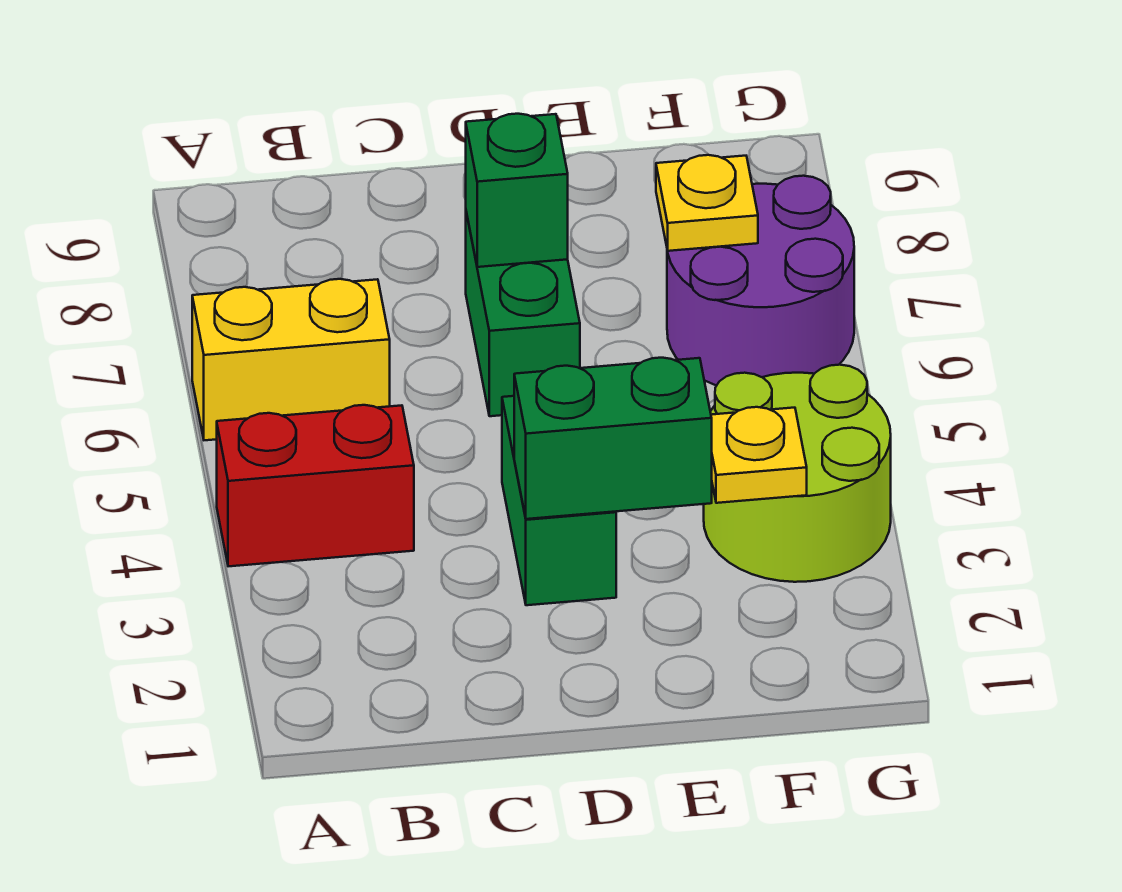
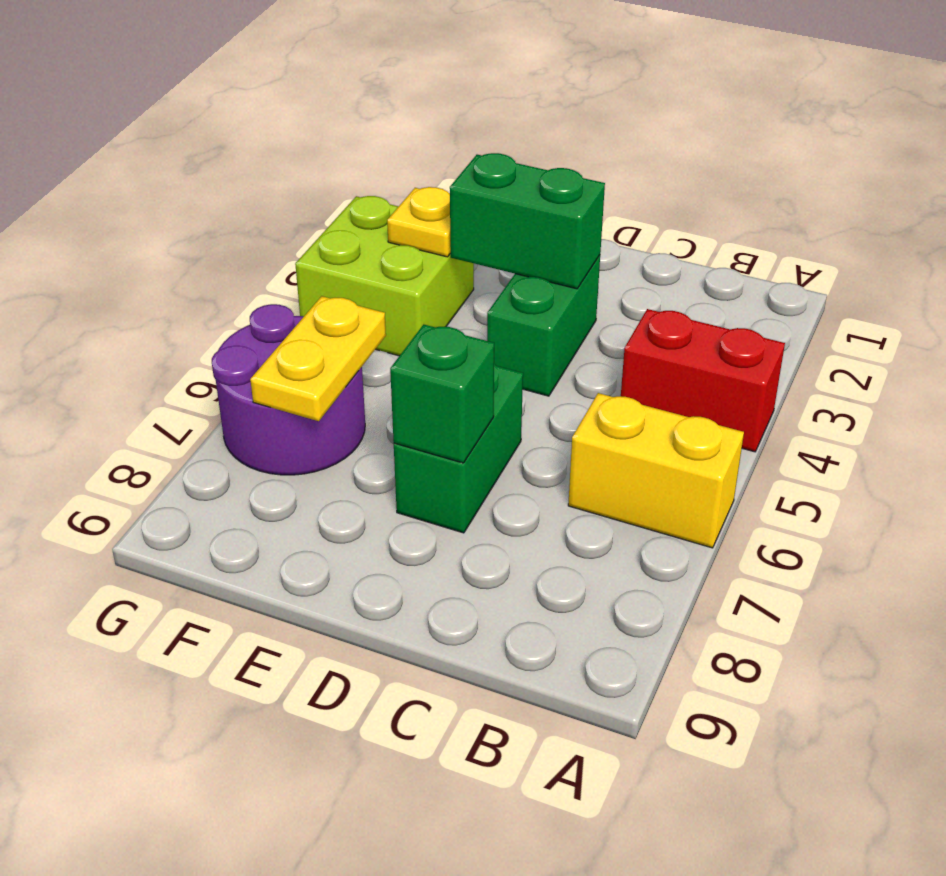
lime 2x2 round brick [704,365,891,582] -> lime 2x2 brick [295,196,474,356]
yellow 1x1 plate [656,155,758,251] -> yellow 1x2 plate [250,296,386,421]

